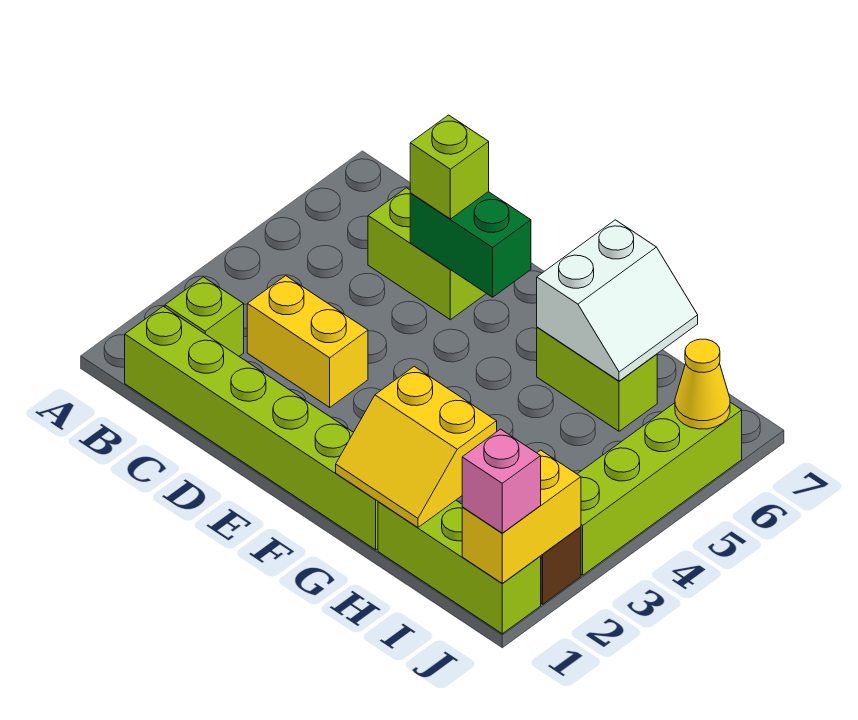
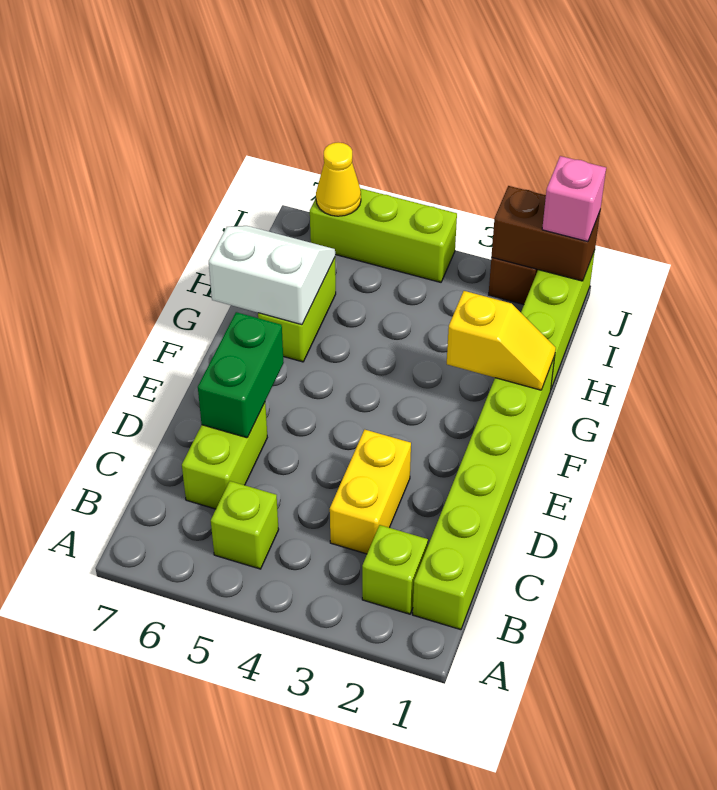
lime 1x1 brick [410,115,489,219] -> lime 1x1 brick moved to [211,481,279,569]
yellow 2x2 slope [336,366,497,527] -> yellow 1x2 slope [447,291,556,390]
yellow 1x2 brick [462,450,581,584] -> brown 1x2 brick [491,186,600,281]
lime 1x4 brick [578,402,742,575] -> lime 1x3 brick [310,188,457,282]

